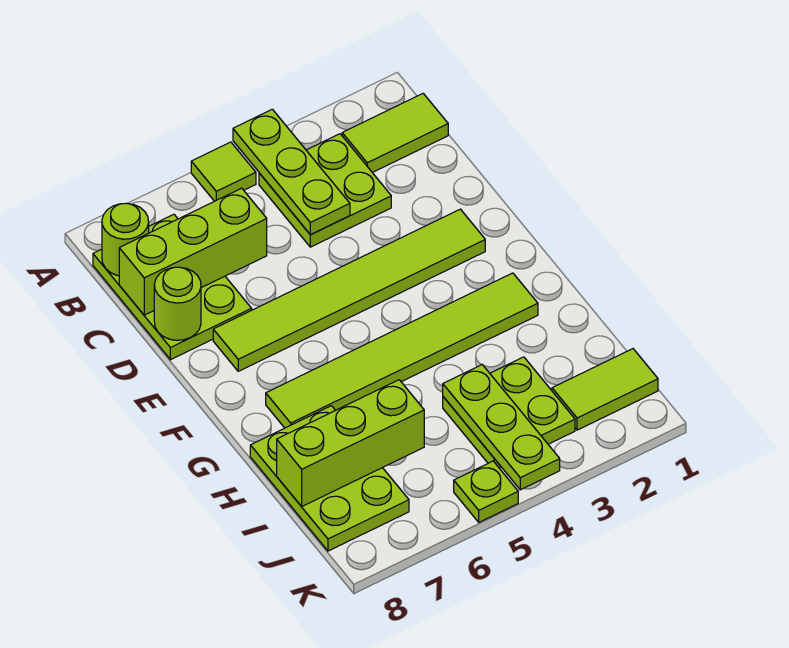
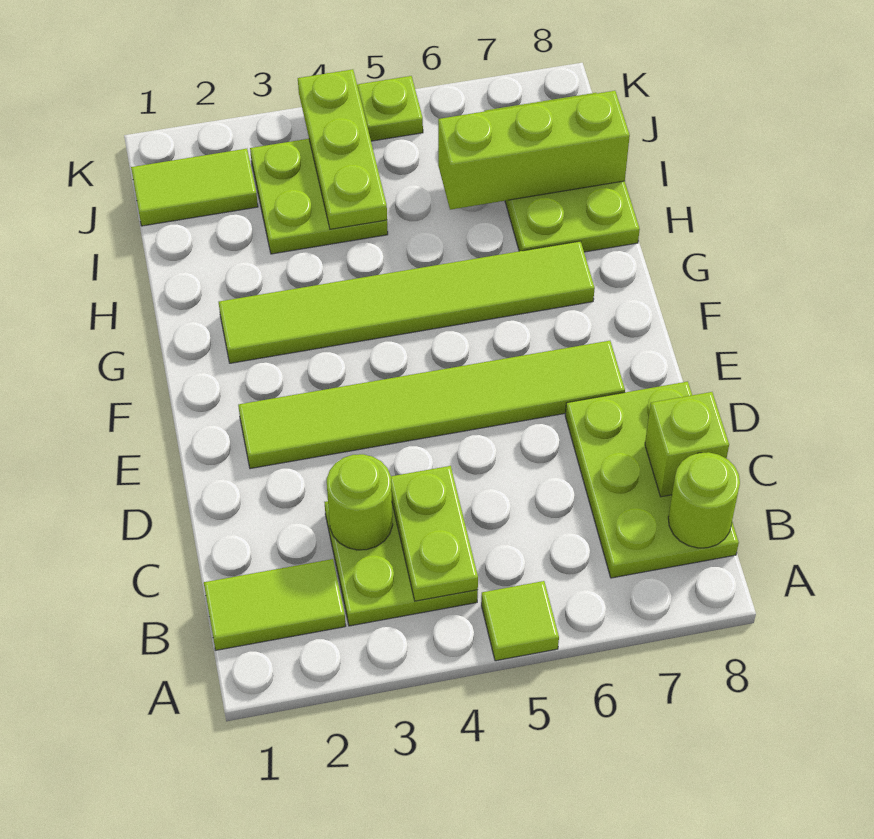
lime 1x3 plate [233,109,350,235] -> lime 1x2 plate [391,466,478,601]
lime 1x3 brick [119,188,267,315] -> lime 1x1 brick [645,392,729,497]
lime 1x1 round brick [154,267,201,340] -> lime 1x1 round brick moved to [327,454,393,550]

